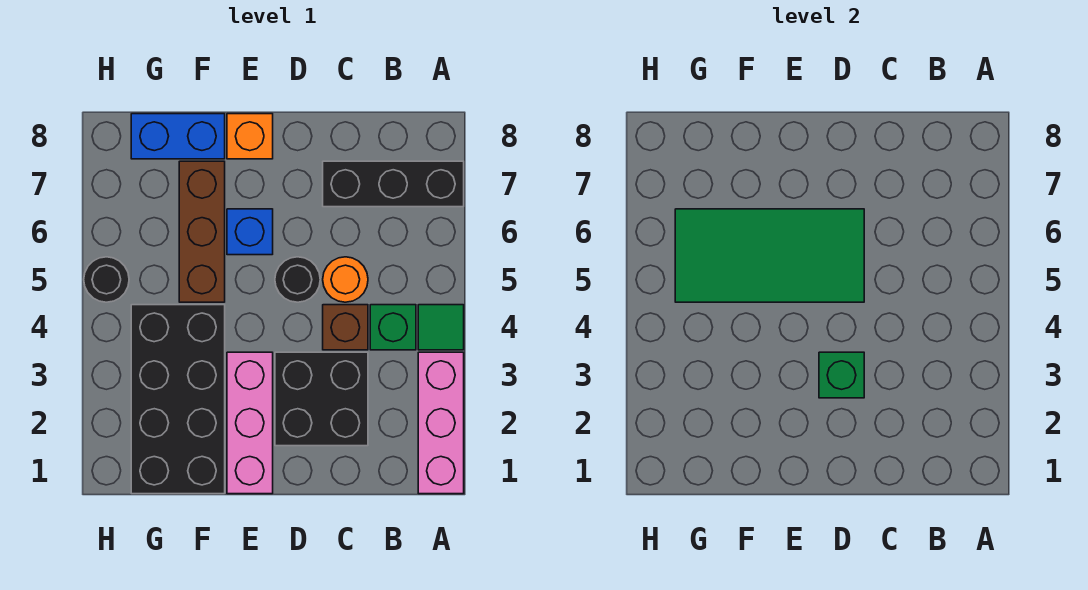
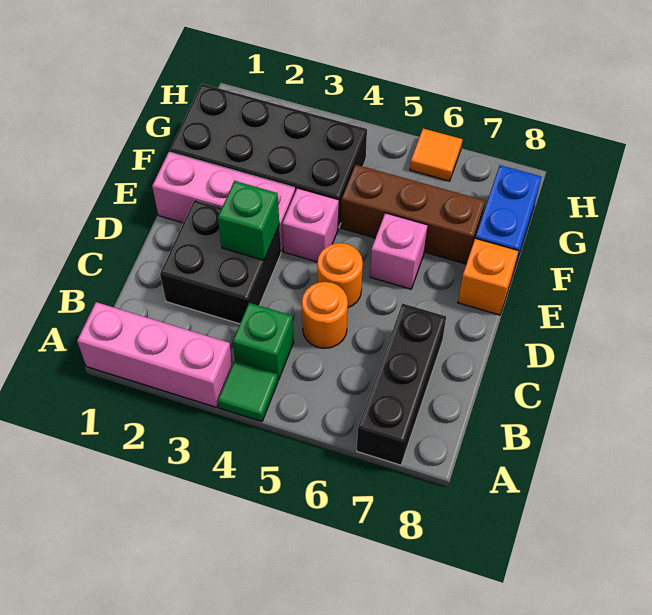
brown 1x1 brick [323,305,368,350] -> none
black 1x1 round brick [275,257,320,302] -> orange 1x1 round brick [317,243,363,308]
green 2x4 tile [675,209,864,302] -> none
none -> pink 1x1 brick [282,188,339,262]
blue 1x1 brick [227,209,273,255] -> pink 1x1 brick [370,213,428,289]
black 1x1 round brick [84,257,129,302] -> none
none -> orange 1x1 tile [410,128,463,181]

